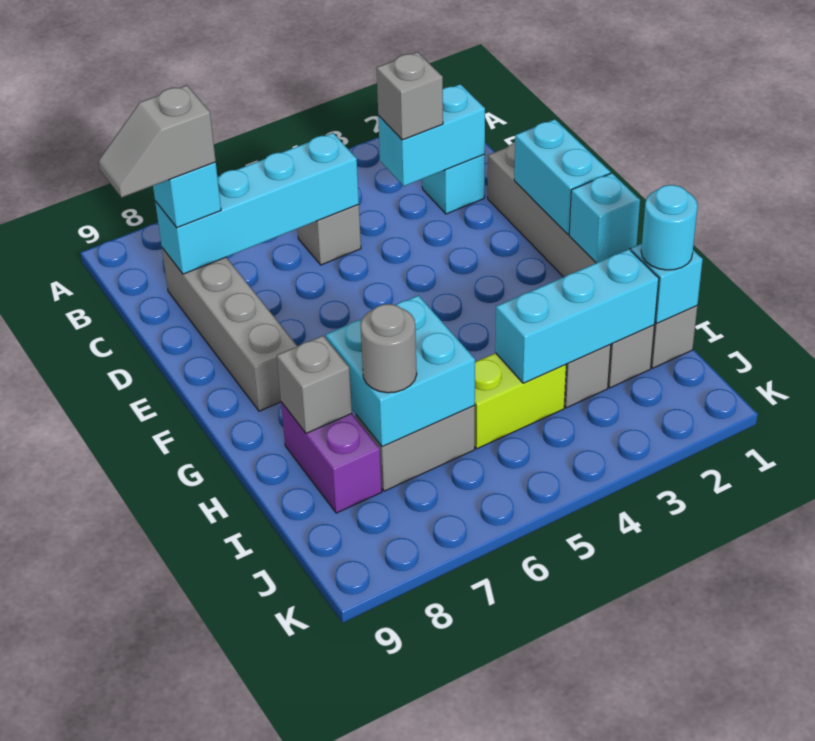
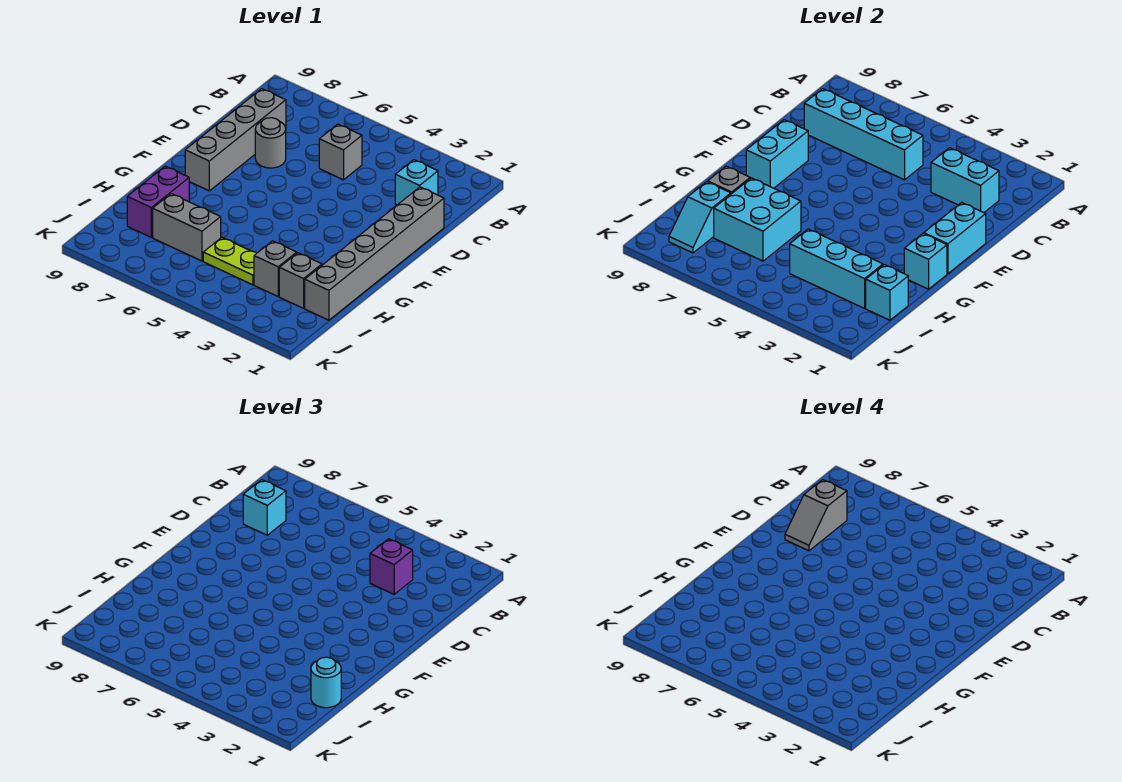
grey 1x1 brick [377,52,443,140] -> purple 1x1 brick [370,539,413,594]
grey 1x2 slope [99,85,216,198] -> grey 1x2 slope turned to [785,480,847,551]
none -> cyan 1x2 brick [746,120,808,188]
lime 1x2 brick [474,353,566,449] -> lime 1x2 plate [203,238,257,285]
grey 1x1 round brick [360,304,417,393] -> grey 1x1 round brick moved to [255,118,286,168]
none -> cyan 1x2 slope [669,182,731,253]

